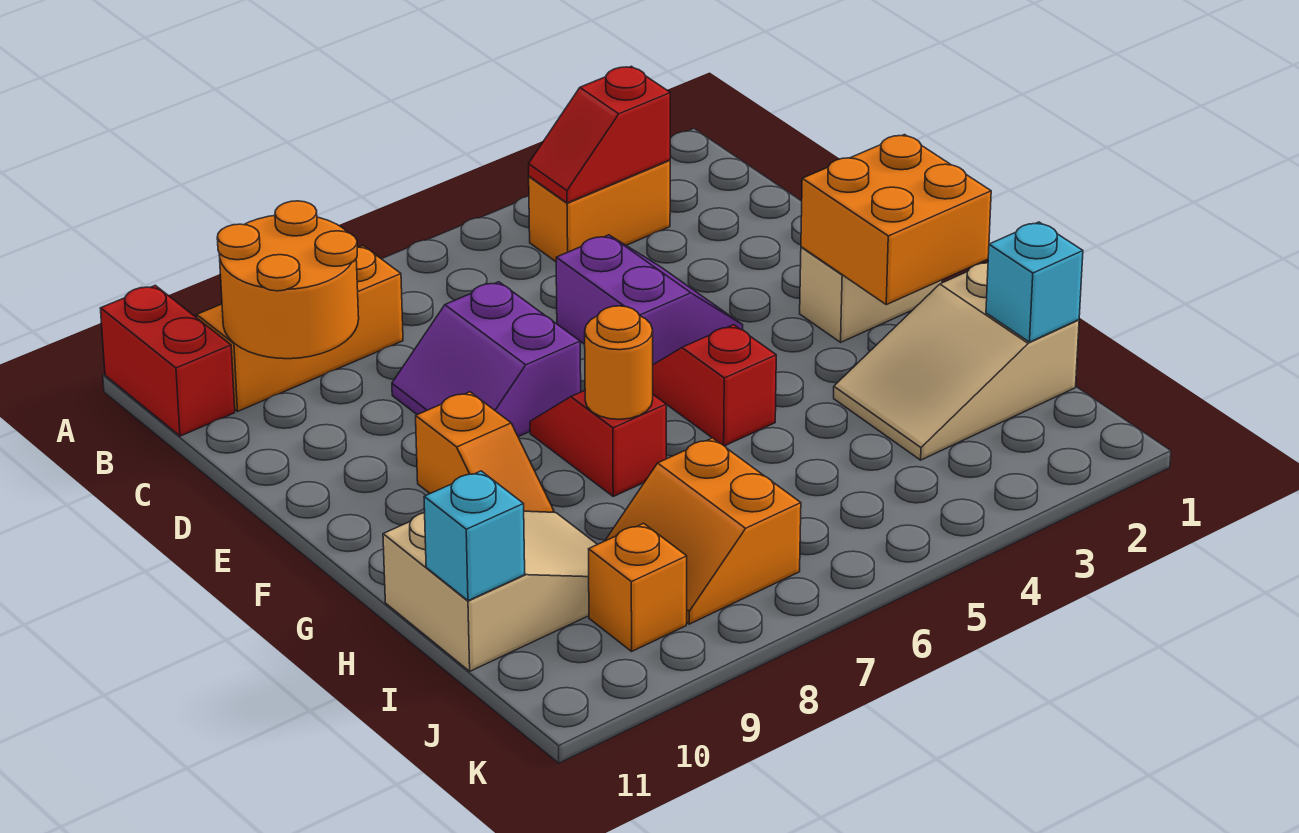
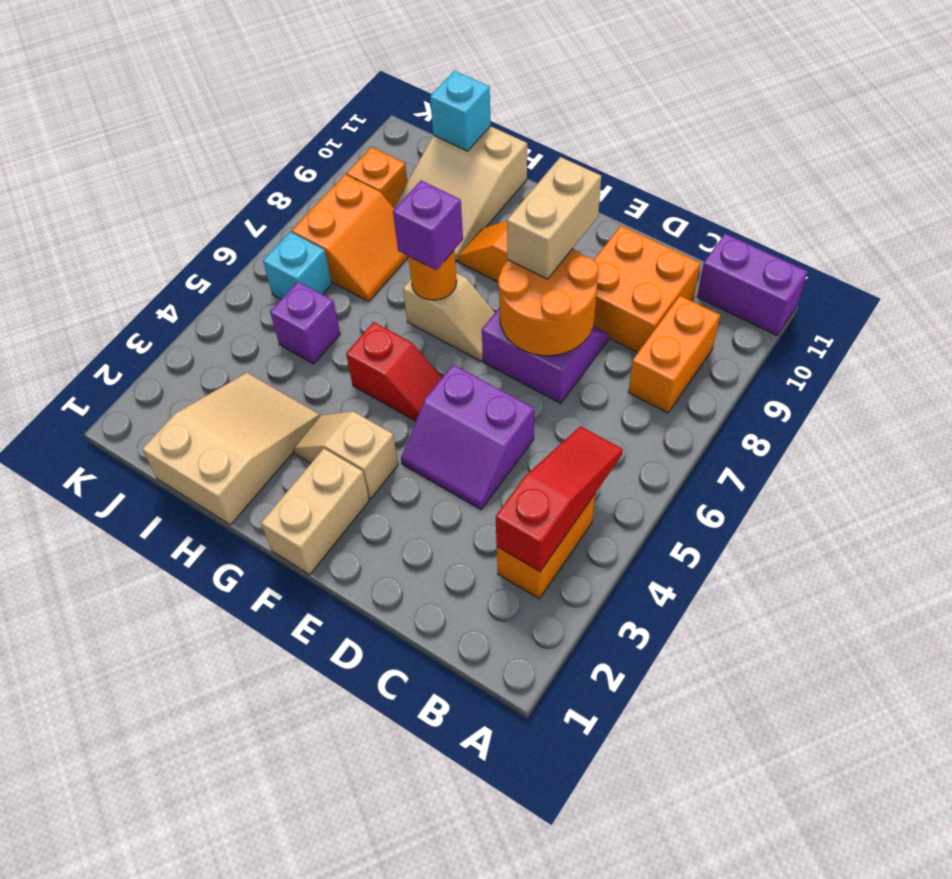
red 1x2 brick [100,285,235,436] -> purple 1x2 brick [697,234,808,335]
red 1x2 slope [529,66,670,203] -> red 1x3 slope [496,426,623,571]
orange 1x3 brick [197,246,403,411] -> orange 1x2 brick [628,296,720,413]
orange 2x2 round brick [217,201,359,359] -> orange 2x2 round brick moved to [498,249,598,356]
none -> tan 1x2 brick [507,157,601,279]
orange 2x2 brick [801,135,991,305] -> orange 2x2 brick moved to [593,226,700,353]
none -> tan 1x2 slope [293,411,398,499]
red 1x2 slope [530,391,666,496] -> tan 1x2 slope [403,273,495,361]
none -> purple 1x1 brick [393,180,463,270]
cyan 1x1 brick [986,222,1083,342] -> cyan 1x1 brick moved to [263,232,332,299]
none -> purple 1x1 brick [270,282,340,364]
orange 2x2 slope [605,438,801,624] -> orange 2x2 slope turned to [292,175,408,301]

